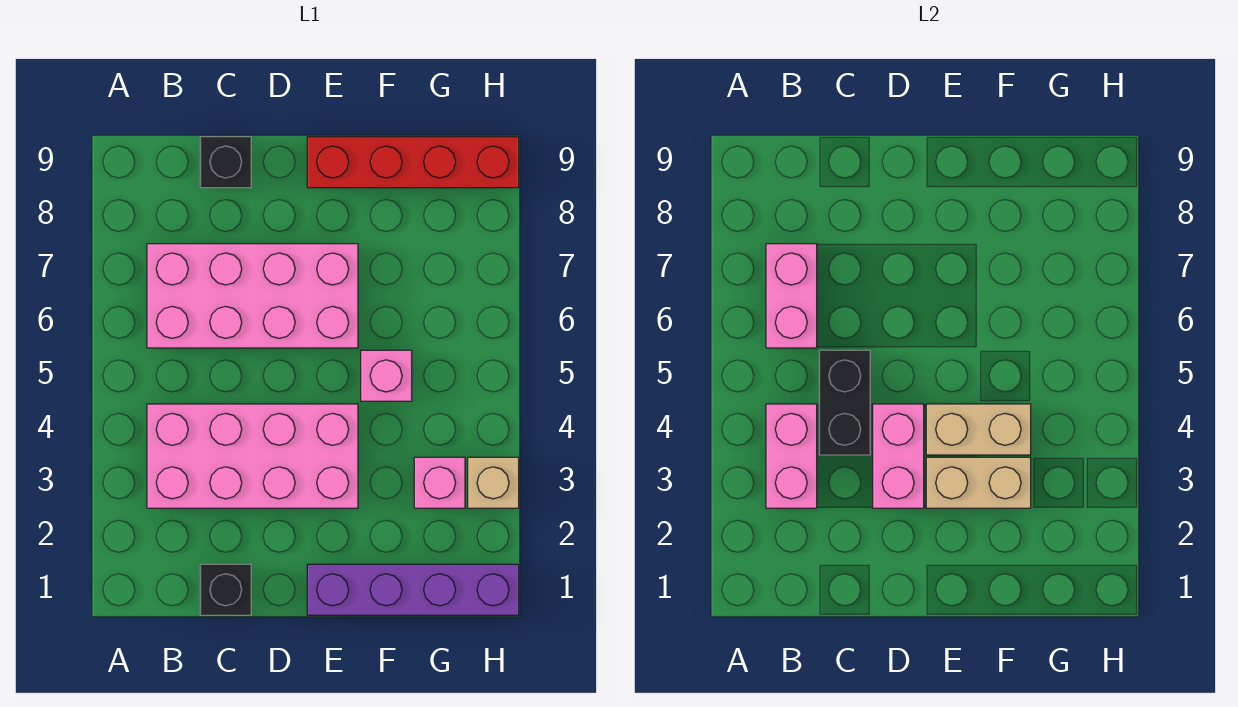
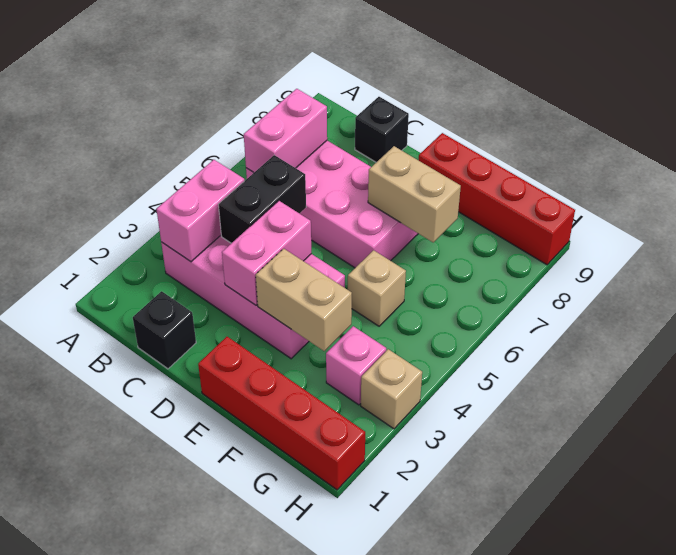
purple 1x4 brick [307,564,519,615] -> red 1x4 brick [198,337,365,490]
tan 1x2 brick [926,404,1031,455] -> tan 1x2 brick moved to [368,146,461,242]
pink 1x1 brick [361,350,412,401] -> tan 1x1 brick [348,250,406,326]

